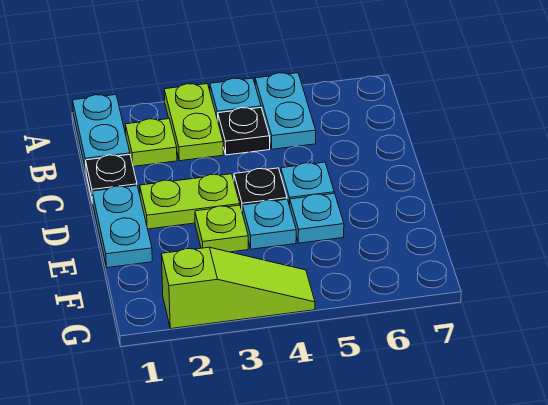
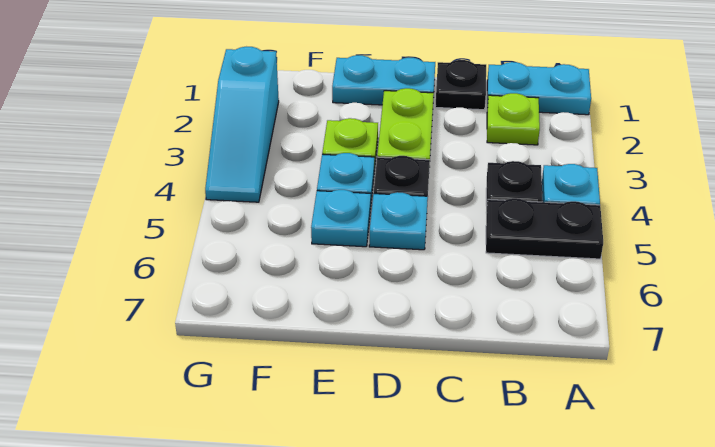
lime 1x2 plate [164,84,223,161] -> none
cyan 1x2 plate [255,73,316,149] -> black 1x2 plate [486,198,603,259]
lime 1x3 slope [161,247,315,329] -> cyan 1x3 slope [205,47,279,202]

